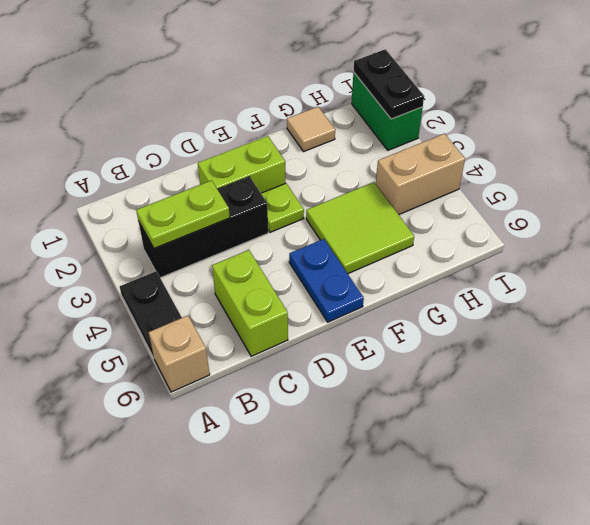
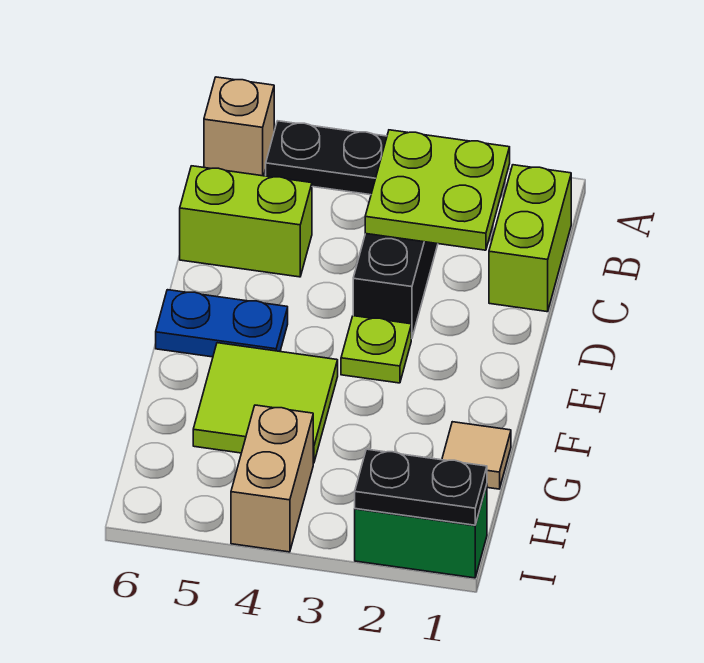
lime 1x2 plate [136,180,230,248] -> lime 2x2 plate [365,130,510,250]
lime 1x2 brick [198,136,285,193] -> lime 1x2 brick moved to [489,165,571,312]

